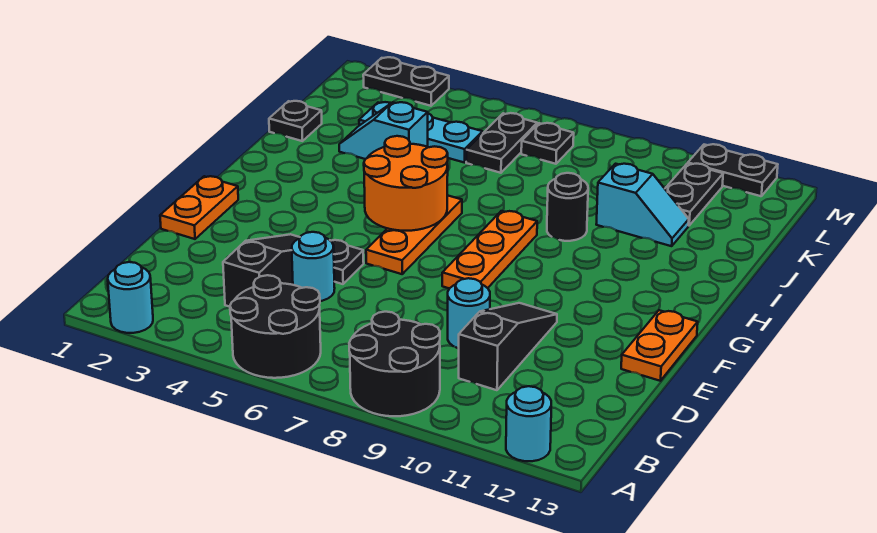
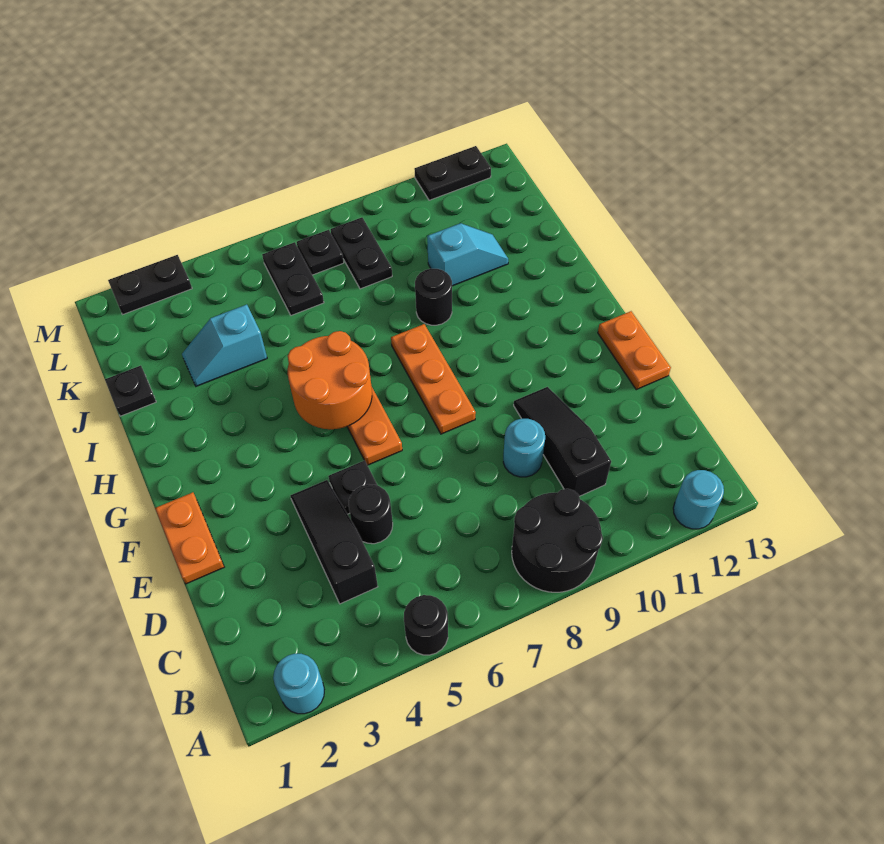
black 2x2 round brick [230,275,321,378] -> black 1x1 round brick [404,595,448,655]
cyan 1x1 round brick [292,232,335,301] -> black 1x1 round brick [349,484,393,544]
cyan 1x3 plate [359,102,483,163] -> none
black 1x2 plate [665,163,723,226] -> black 1x2 plate moved to [331,217,392,289]

